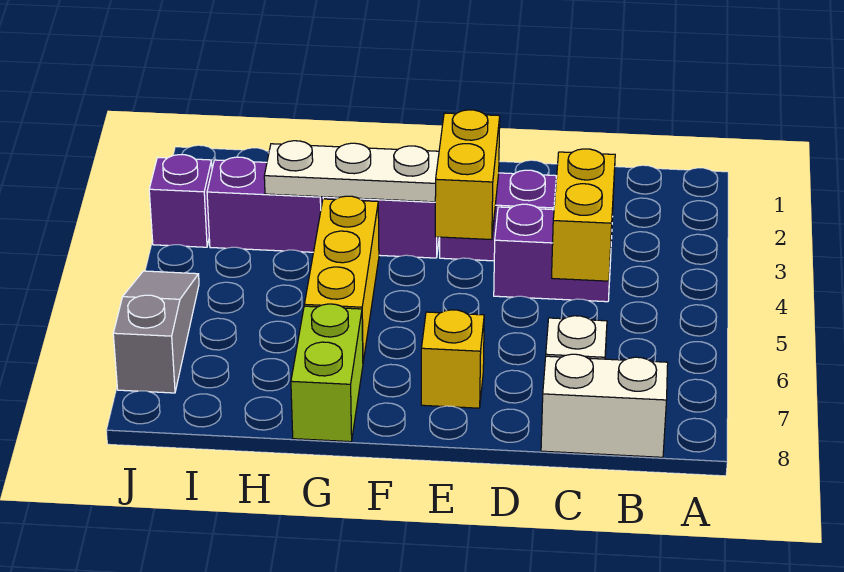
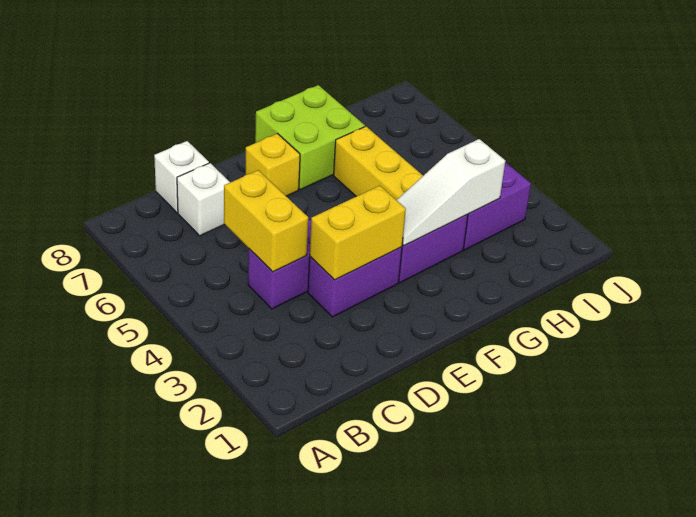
white 1x2 brick [541,354,668,457] -> white 1x1 brick [154,141,209,213]
yellow 1x2 brick [435,110,500,240] -> yellow 1x2 brick turned to [310,186,406,280]
white 1x3 plate [264,141,439,202] -> white 1x3 slope [397,139,505,246]
lime 1x2 brick [291,304,363,442] -> lime 2x2 brick [255,85,365,190]
purple 1x1 brick [149,155,212,247] -> none
grey 1x3 slope [113,271,199,393] -> none

